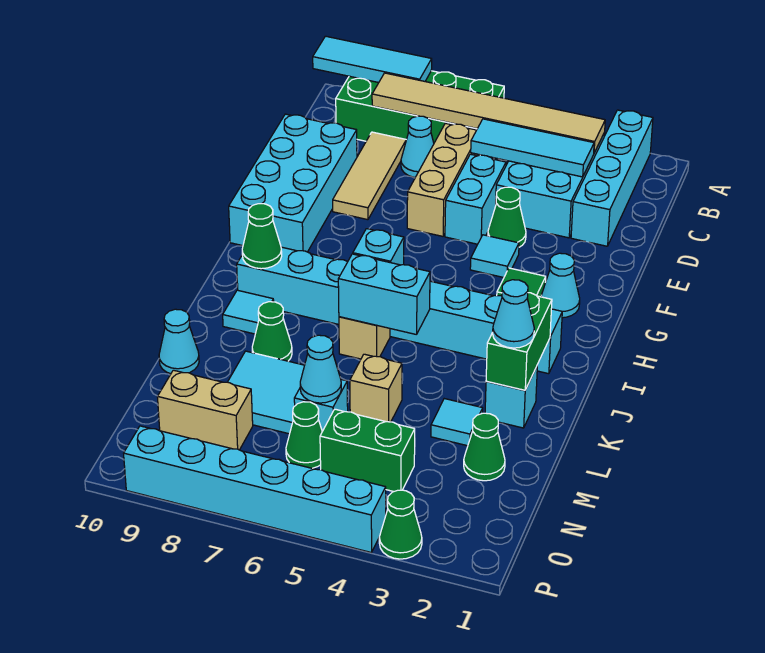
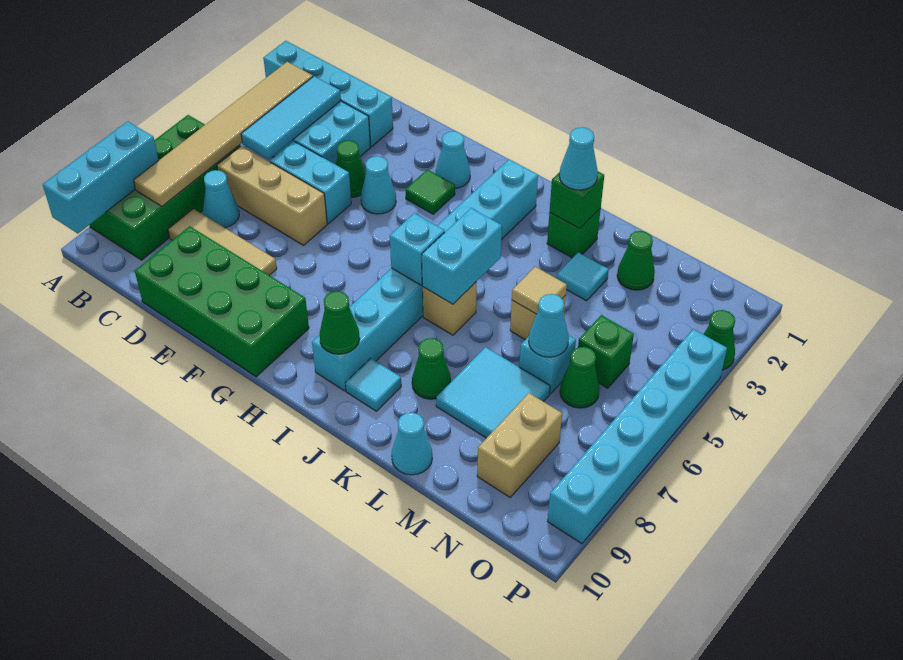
cyan 1x3 tile [313,36,432,83] -> cyan 1x3 brick [43,121,159,234]
cyan 2x4 brick [229,114,357,252] -> green 2x4 brick [135,226,309,377]
cyan 1x1 tile [470,235,519,277] -> cyan 1x1 cone [361,156,396,214]
green 1x2 brick [486,293,552,390] -> green 1x1 brick [550,172,604,229]
cyan 1x1 brick [485,367,537,428] -> green 1x1 brick [547,208,601,258]
none -> tan 1x1 tile [512,267,567,314]
green 1x2 brick [320,409,415,492] -> green 1x1 brick [578,315,634,388]

